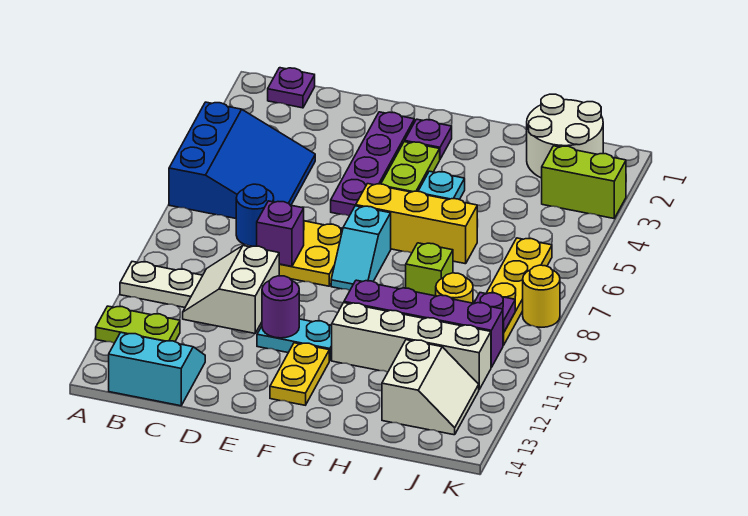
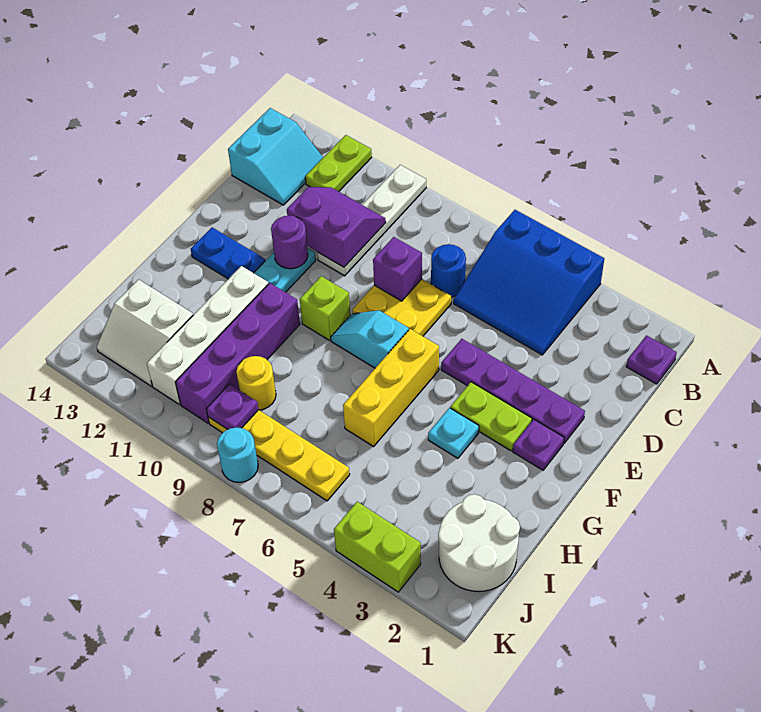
white 2x2 slope [183,246,279,333] -> purple 2x2 slope [287,187,386,267]
yellow 1x2 plate [270,343,329,405] -> blue 1x2 plate [191,227,265,279]
lime 1x1 brick [406,243,453,296] -> lime 1x1 brick moved to [300,276,350,340]
lime 1x2 brick [542,146,626,218] -> lime 1x2 brick turned to [334,502,421,592]
yellow 1x1 round brick [523,265,560,327] -> cyan 1x1 round brick [217,427,258,482]

